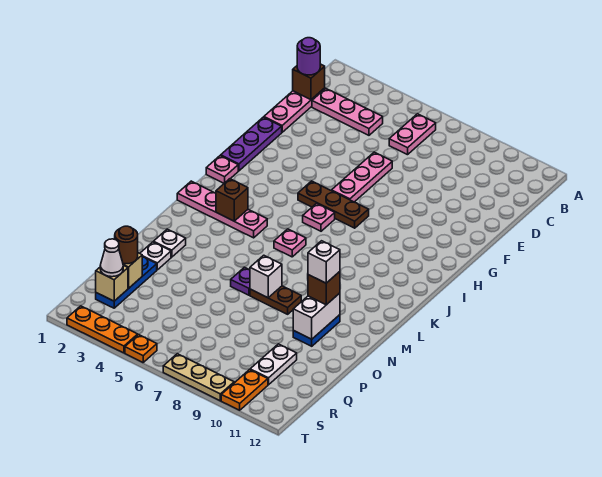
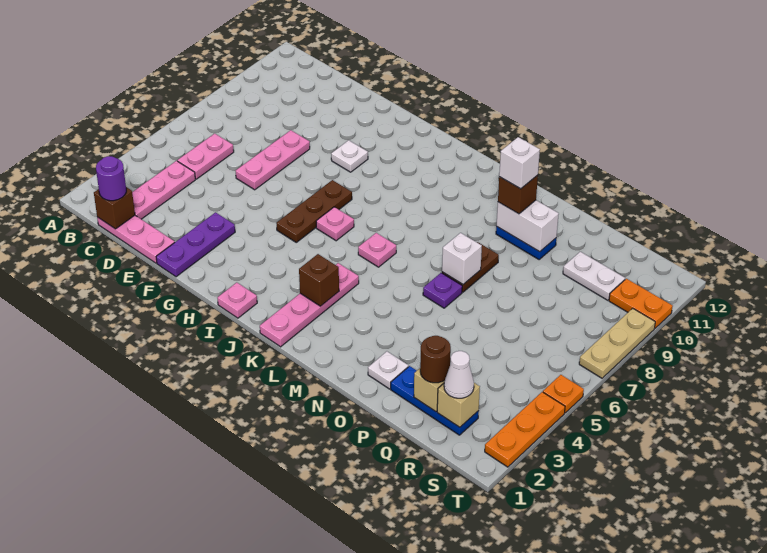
pink 1x2 plate [389,114,436,155] -> pink 1x2 plate turned to [177,134,234,179]
pink 1x3 plate [332,152,392,202] -> pink 1x3 plate turned to [236,130,310,190]
purple 1x3 plate [221,117,282,171] -> purple 1x3 plate turned to [156,212,235,277]
white 1x1 plate [153,229,186,257] -> white 1x1 plate moved to [331,140,368,172]

